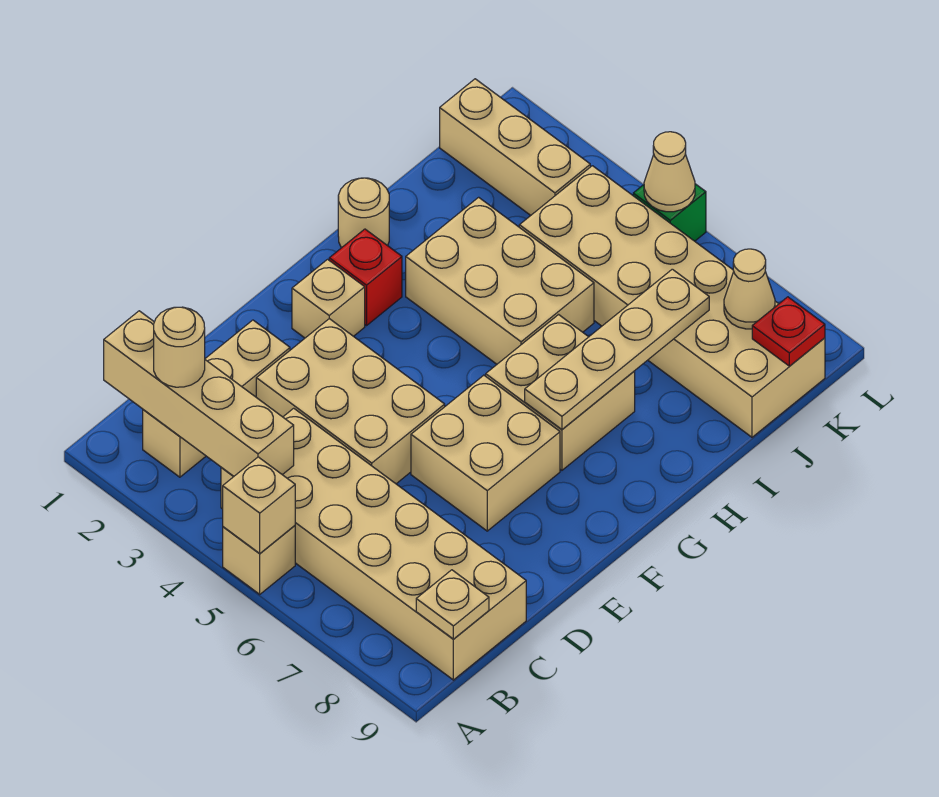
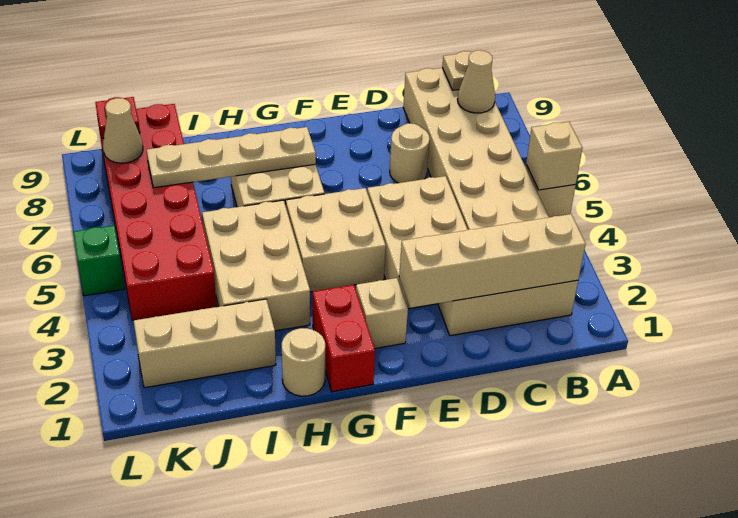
tan 1x4 brick [104,311,294,477] -> tan 1x4 brick turned to [399,214,586,308]
tan 1x1 round brick [154,307,205,387] -> tan 1x1 round brick moved to [390,123,430,183]
tan 2x2 brick [411,375,560,531] -> tan 2x2 brick moved to [286,188,386,292]
red 1x1 brick [329,229,402,326] -> red 1x2 brick [313,285,375,392]
tan 2x6 brick [519,166,825,437] -> red 2x6 brick [98,104,216,321]
tan 1x3 brick [440,79,590,215] -> tan 1x3 brick turned to [134,299,276,388]
tan 1x1 cone [644,132,695,212] -> tan 1x1 cone moved to [457,50,495,113]

